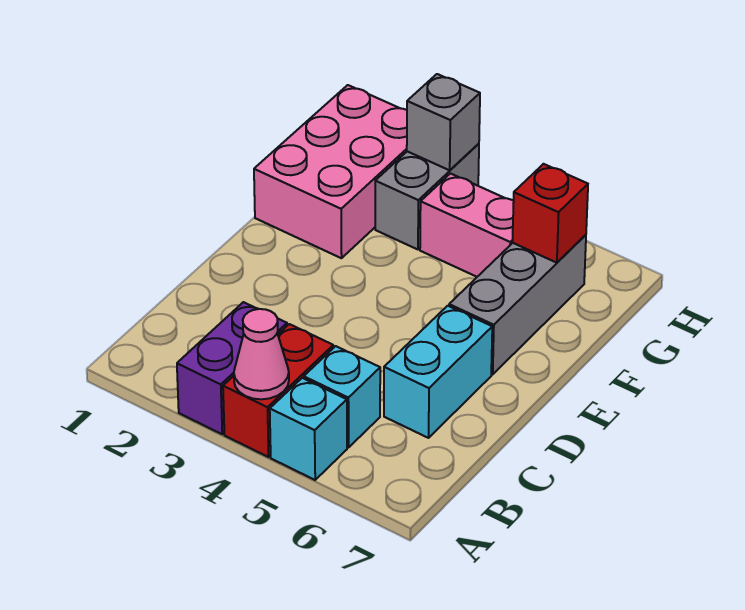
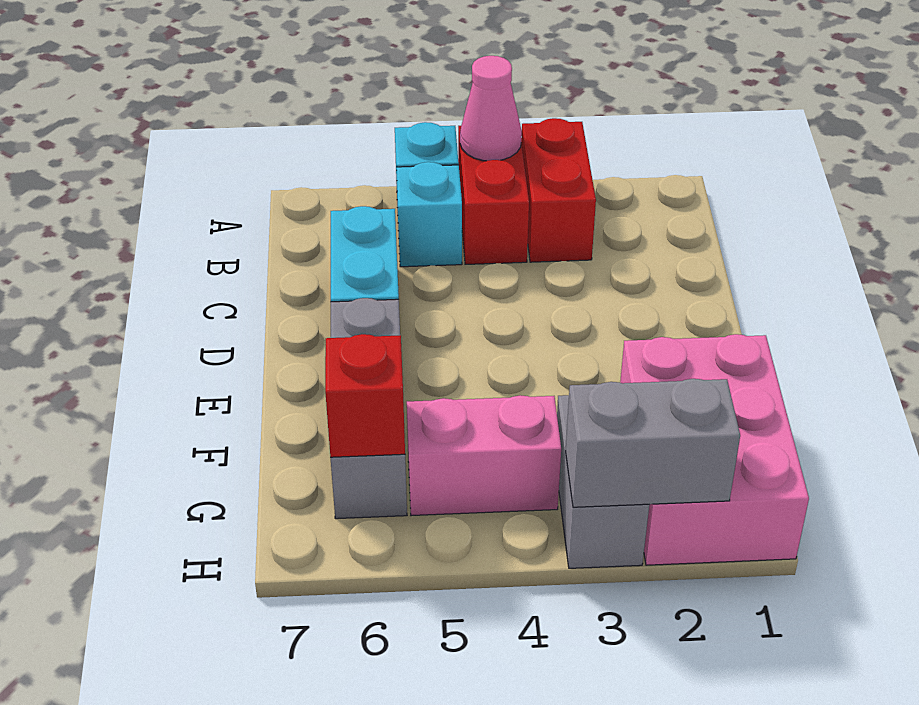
purple 1x2 brick [177,302,287,434] -> red 1x2 brick [521,118,596,262]
grey 1x1 brick [407,74,480,170] -> grey 1x2 brick [566,379,740,507]

